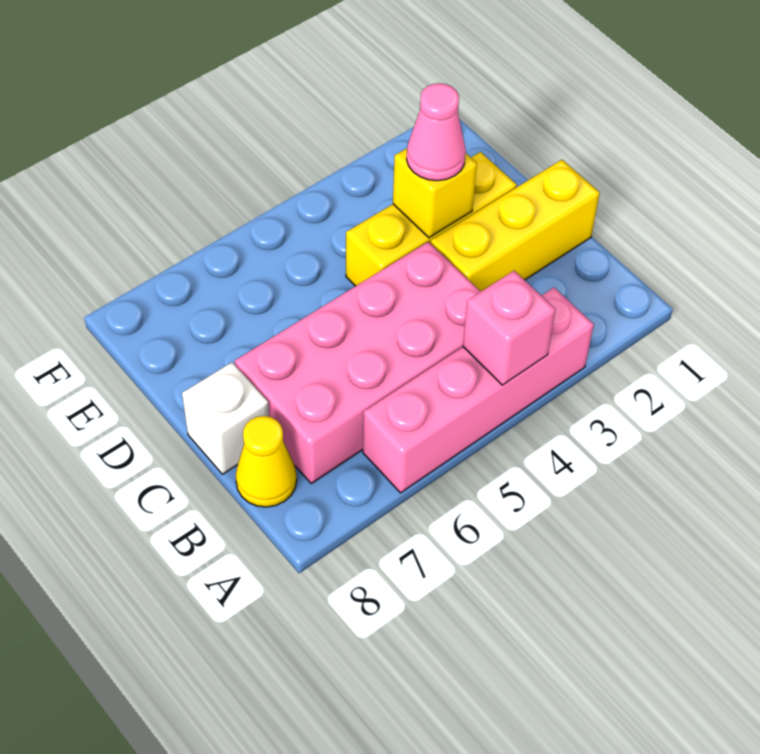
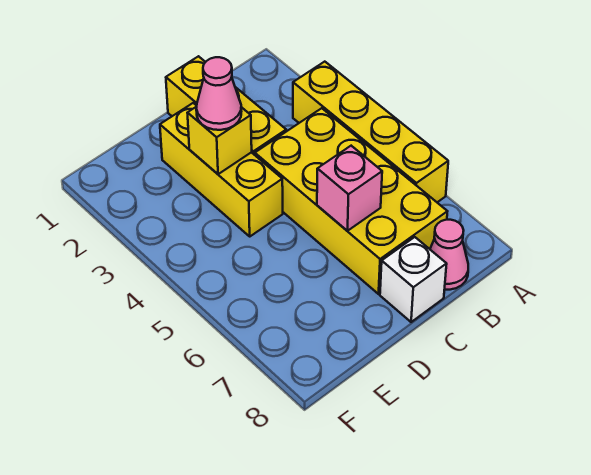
pink 1x4 brick [363,288,594,493] -> yellow 1x4 brick [293,62,448,202]
pink 1x1 brick [463,271,556,385] -> pink 1x1 brick moved to [317,146,382,231]
pink 2x4 brick [235,242,481,483] -> yellow 2x4 brick [255,108,448,294]
yellow 1x1 cone [236,416,297,507] -> pink 1x1 cone [430,220,468,290]

